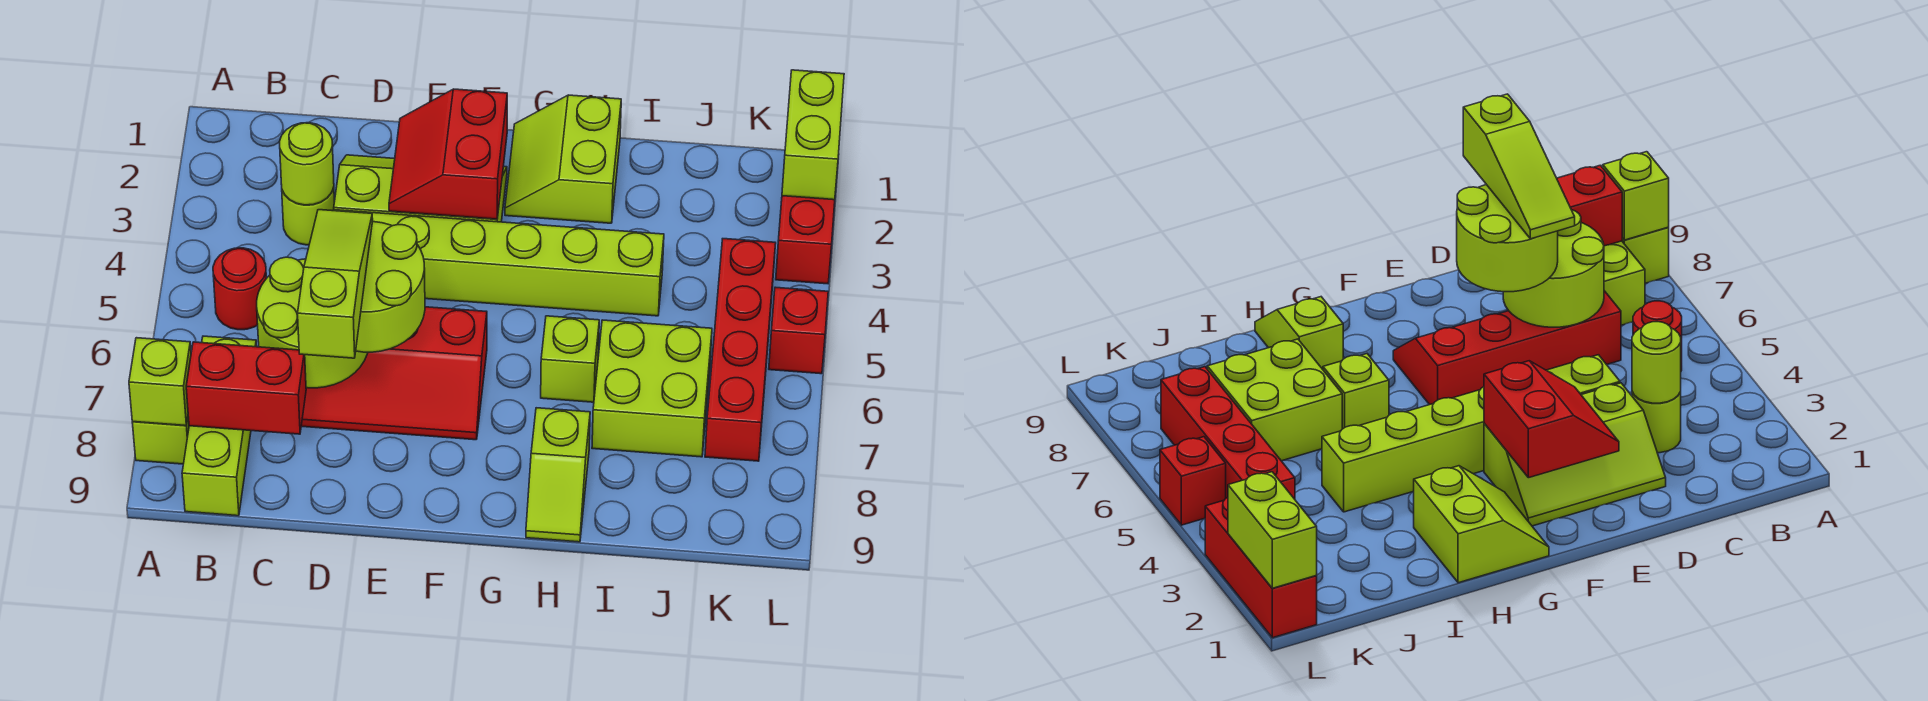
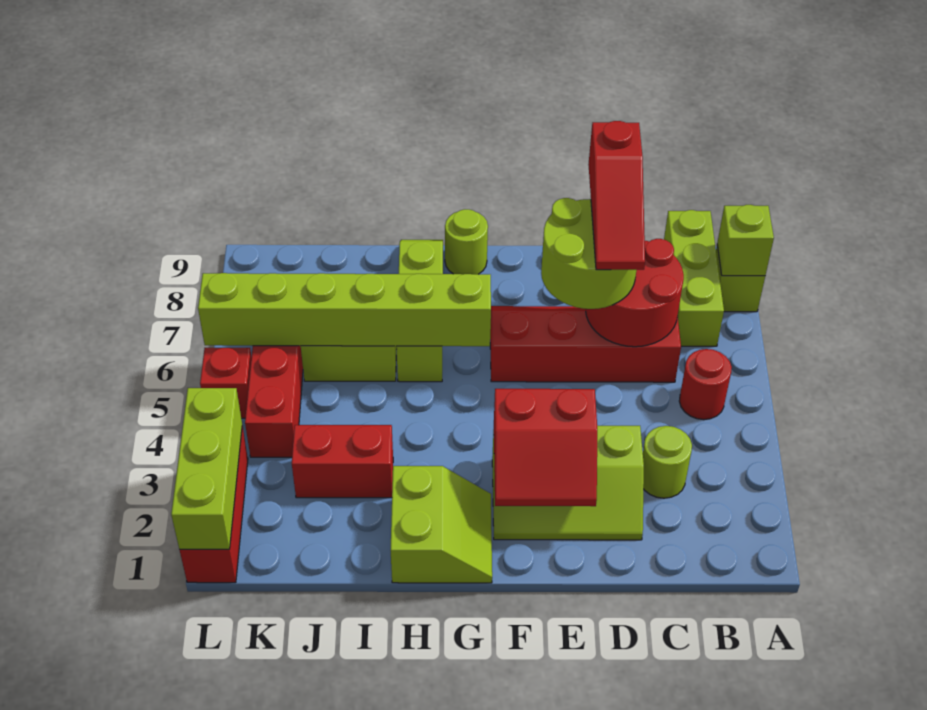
red 1x2 brick [186,342,306,434] -> red 1x2 brick moved to [292,425,393,498]
lime 1x1 round brick [280,123,334,205] -> lime 1x1 round brick moved to [445,209,488,274]
lime 2x2 round brick [257,257,368,388] -> red 2x2 round brick [586,239,684,347]
lime 1x6 brick [333,210,664,316] -> lime 1x6 brick moved to [198,273,491,346]
lime 1x3 slope [297,210,373,358] -> red 1x3 slope [588,121,645,270]
red 2x2 slope [389,89,507,219] -> red 2x2 slope turned to [494,389,597,506]
lime 1x2 brick [782,70,844,200] -> lime 1x3 brick [171,388,242,549]

